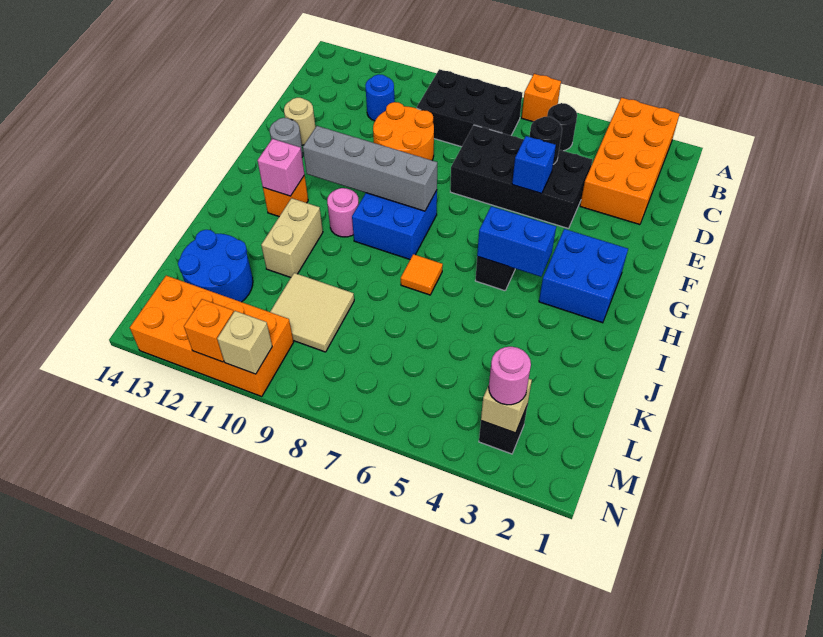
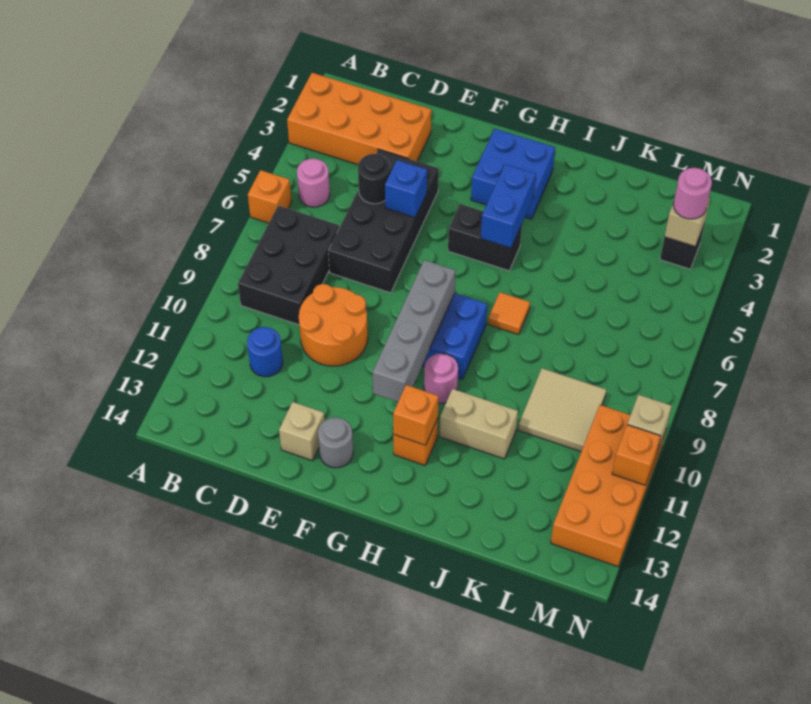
black 1x1 round brick [547,103,577,151] -> pink 1x1 round brick [297,159,330,207]
tan 1x1 round brick [284,98,316,145] -> tan 1x1 brick [279,402,325,461]
pink 1x1 brick [258,139,304,196] -> orange 1x1 brick [393,385,439,445]
blue 2x2 round brick [178,230,253,302] -> none

